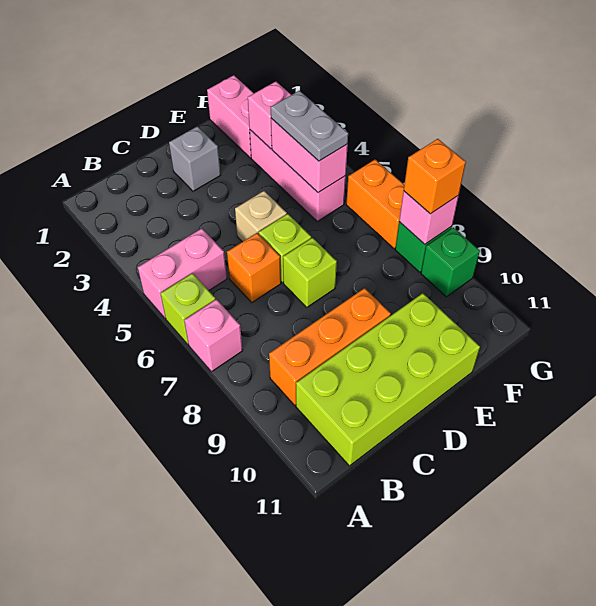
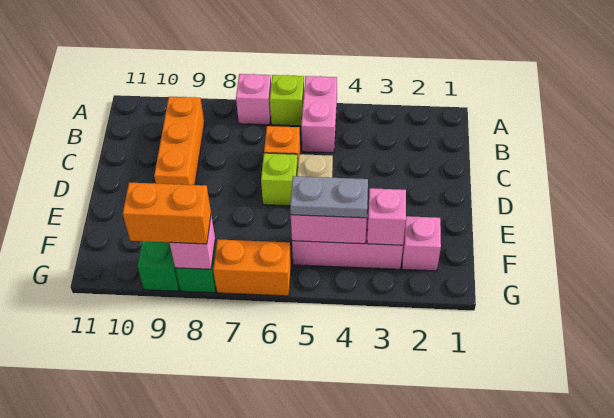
lime 2x4 brick [296,293,480,466] -> none
grey 1x1 brick [169,126,221,191] -> none
lime 1x1 brick [283,238,337,307] -> none
pink 1x2 brick [207,75,254,158] -> pink 1x1 brick [402,216,441,271]
orange 1x1 brick [404,139,466,214] -> orange 1x2 brick [123,182,211,244]

